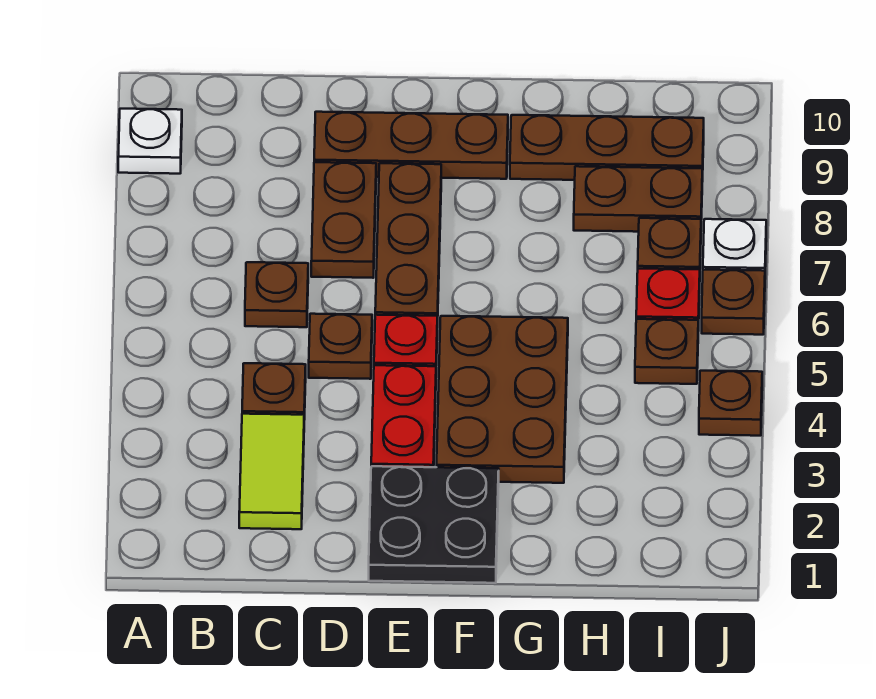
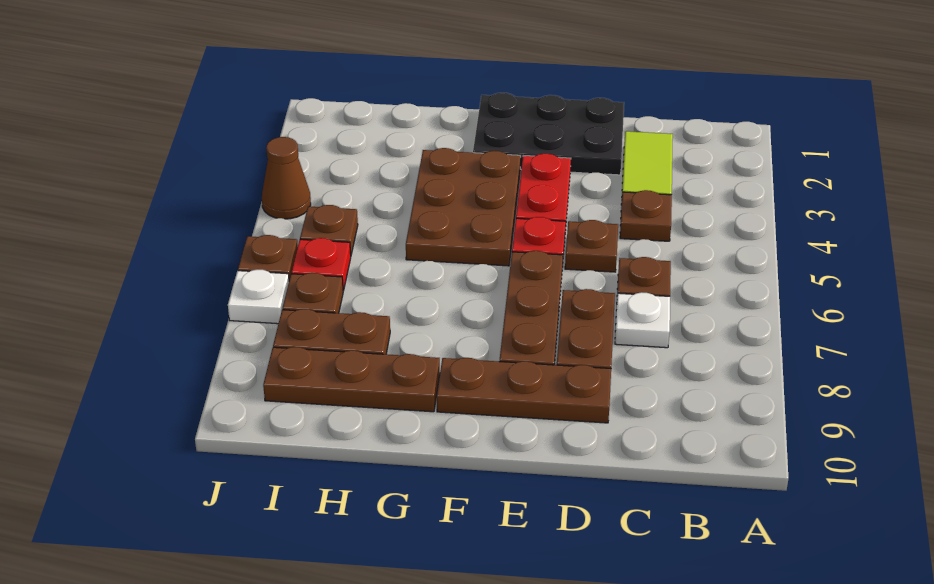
white 1x1 plate [118,109,182,174] -> white 1x1 plate moved to [615,292,670,348]
black 2x2 plate [369,466,499,583] -> black 2x3 plate [473,93,624,175]
brown 1x1 plate [699,371,762,436] -> brown 1x1 cone [262,137,311,219]

